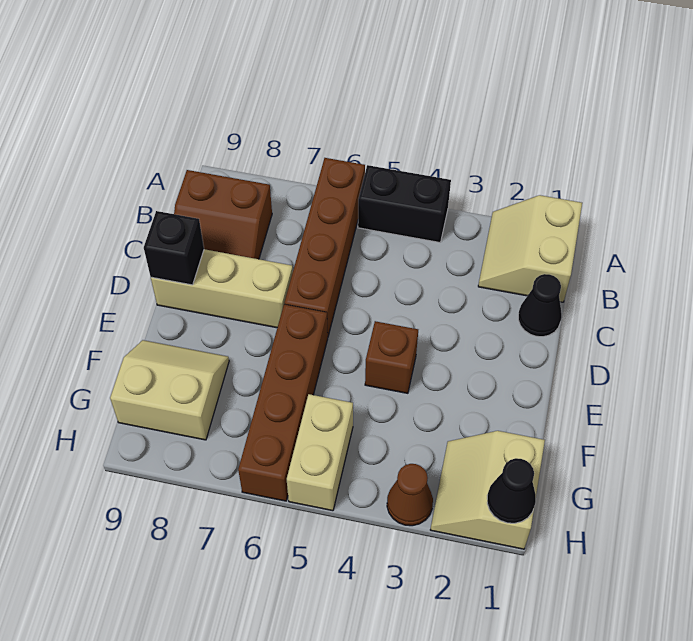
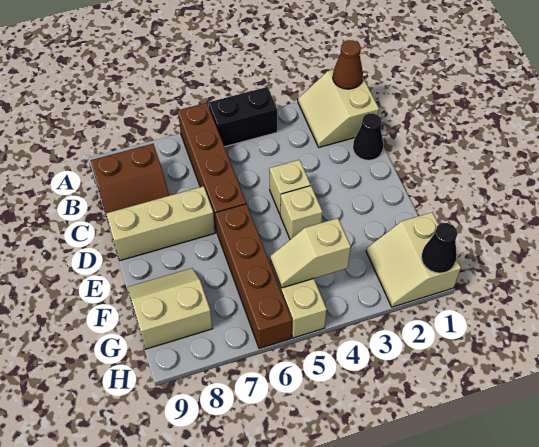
none -> tan 1x1 brick [269,160,311,214]
black 1x1 brick [144,211,204,285] -> none
brown 1x1 brick [365,321,418,393] -> tan 1x1 brick [280,186,322,239]
none -> tan 1x2 slope [270,218,351,288]
brown 1x1 cone [387,464,433,526] -> brown 1x1 cone moved to [333,40,363,89]

